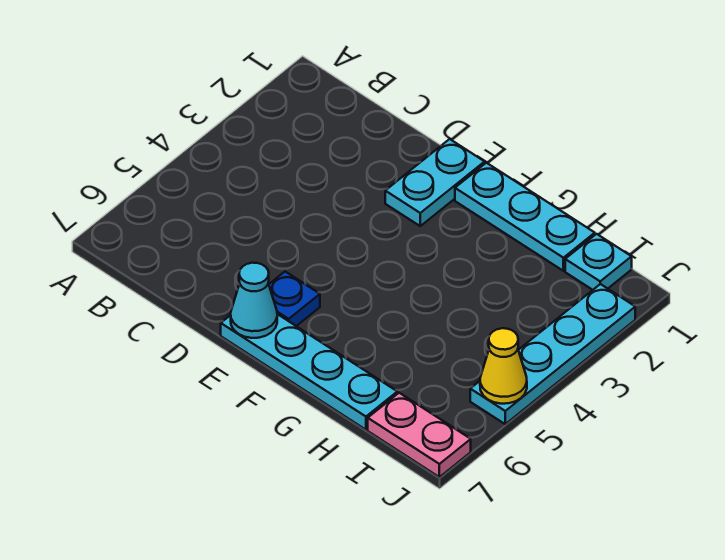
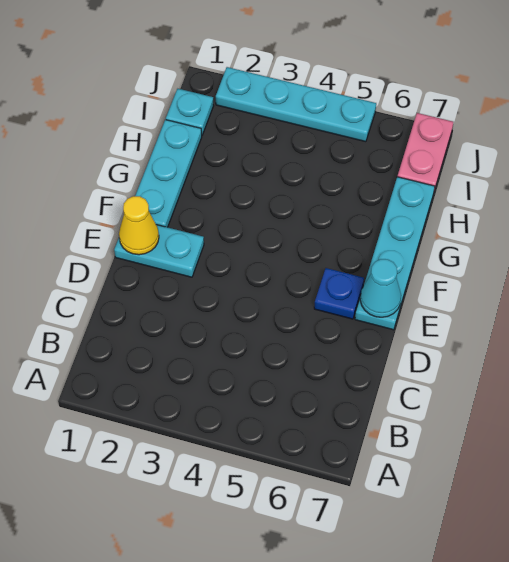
yellow 1x1 cone [480,328,527,404] -> yellow 1x1 cone moved to [119,196,159,255]

